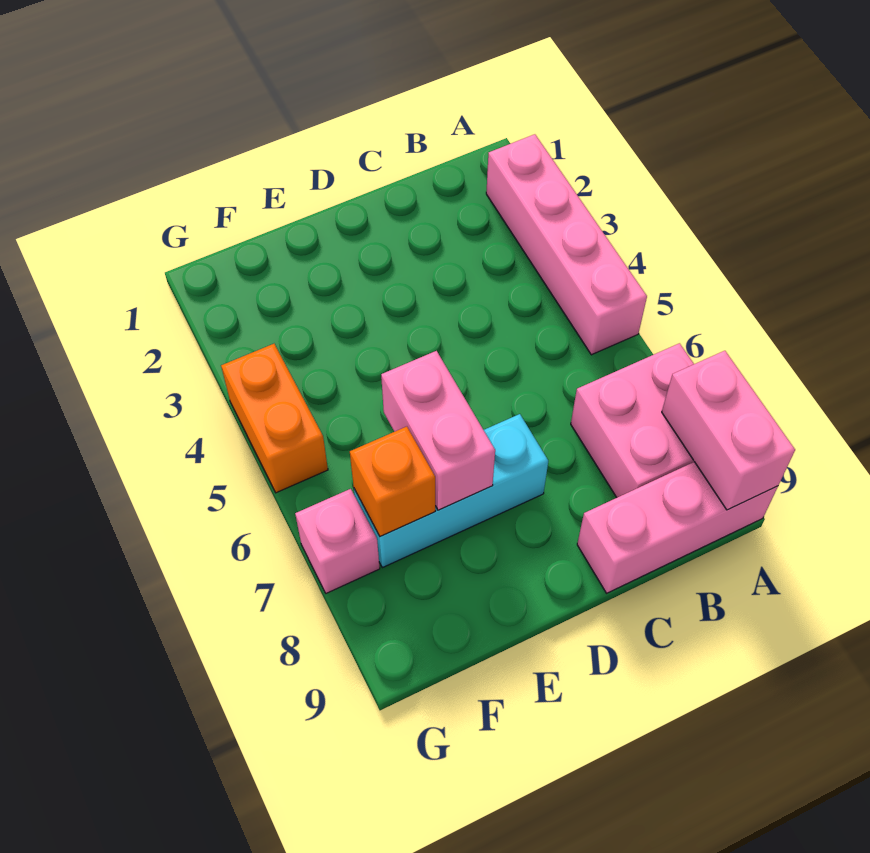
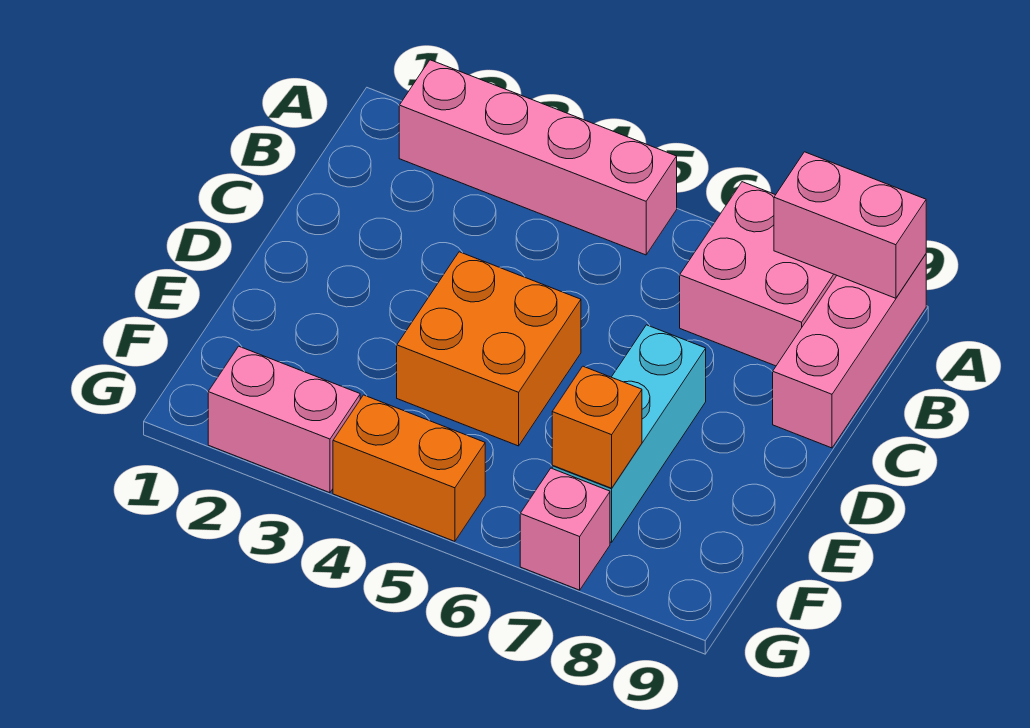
none -> orange 2x2 brick [397,252,581,446]
pink 1x2 brick [381,351,495,510] -> pink 1x2 brick moved to [208,346,360,493]

